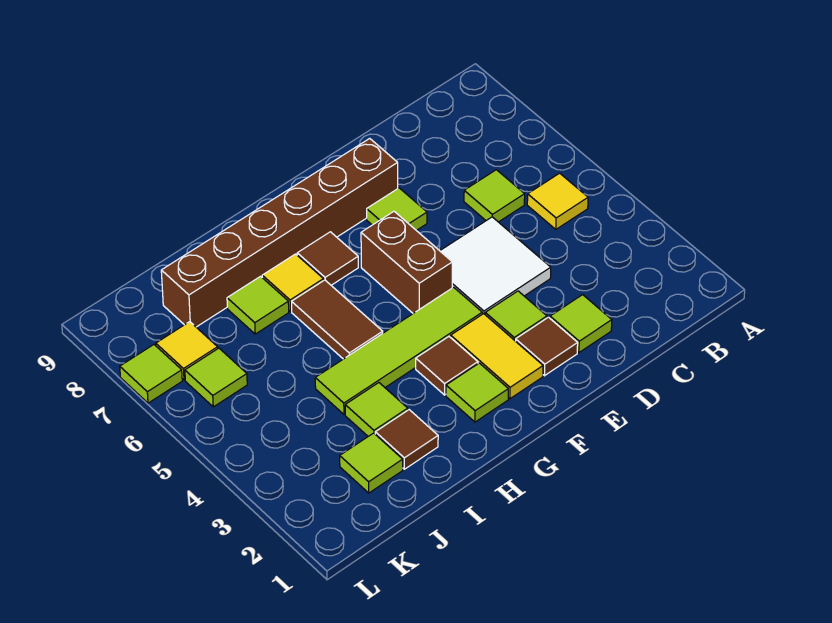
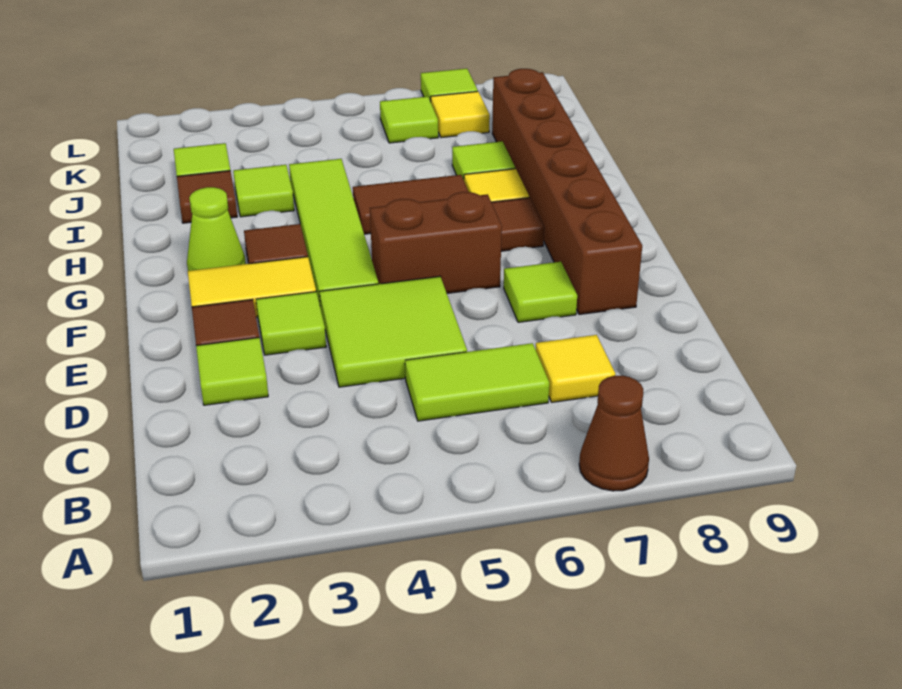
none -> brown 1x1 cone [579,376,649,491]
yellow 1x1 tile [527,173,588,229] -> yellow 1x1 tile moved to [536,335,615,402]
lime 1x1 tile [464,170,525,222] -> lime 1x2 tile [405,343,549,421]
white 2x2 tile [440,217,551,314] -> lime 2x2 tile [320,276,467,387]
lime 1x1 tile [446,363,508,422] -> lime 1x1 cone [187,187,246,271]

